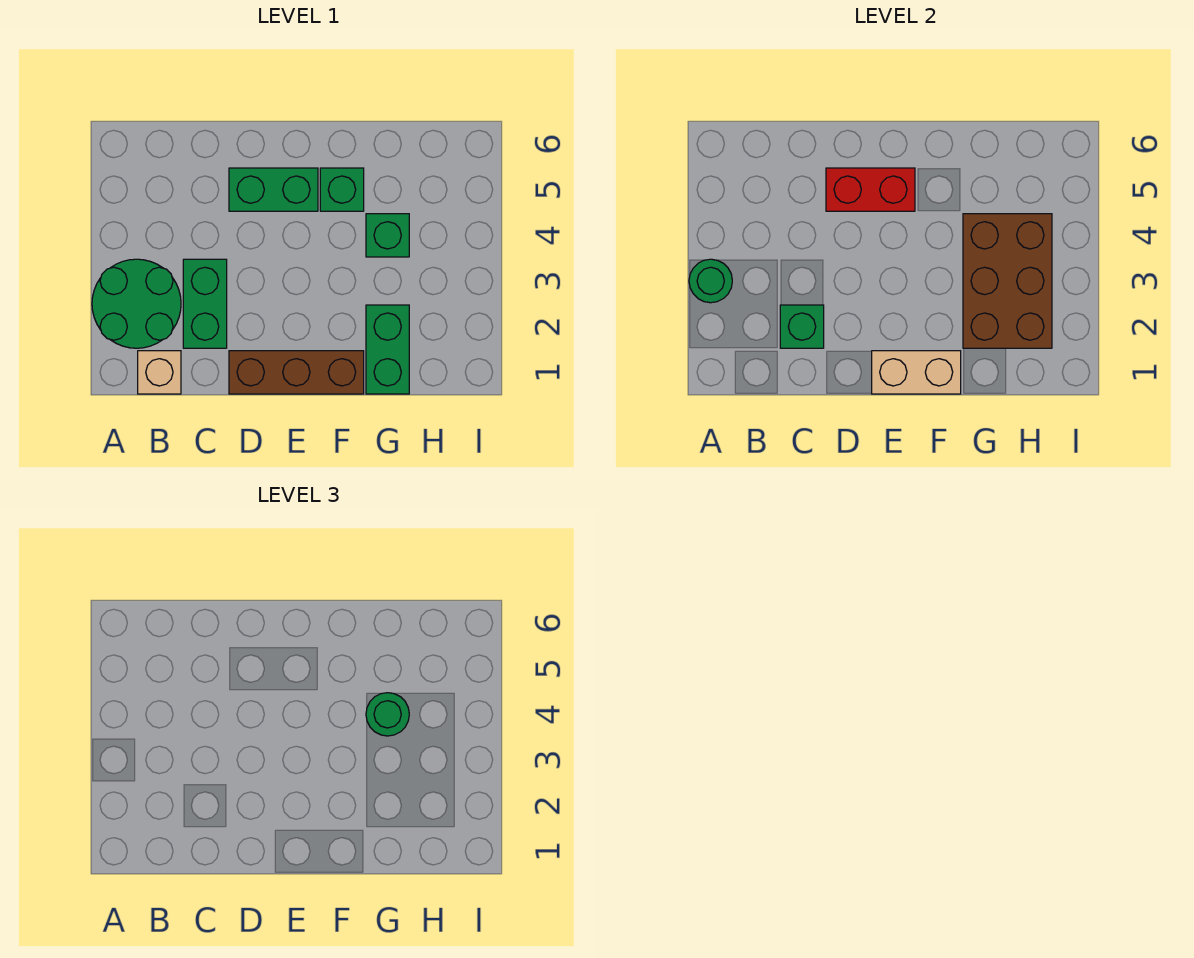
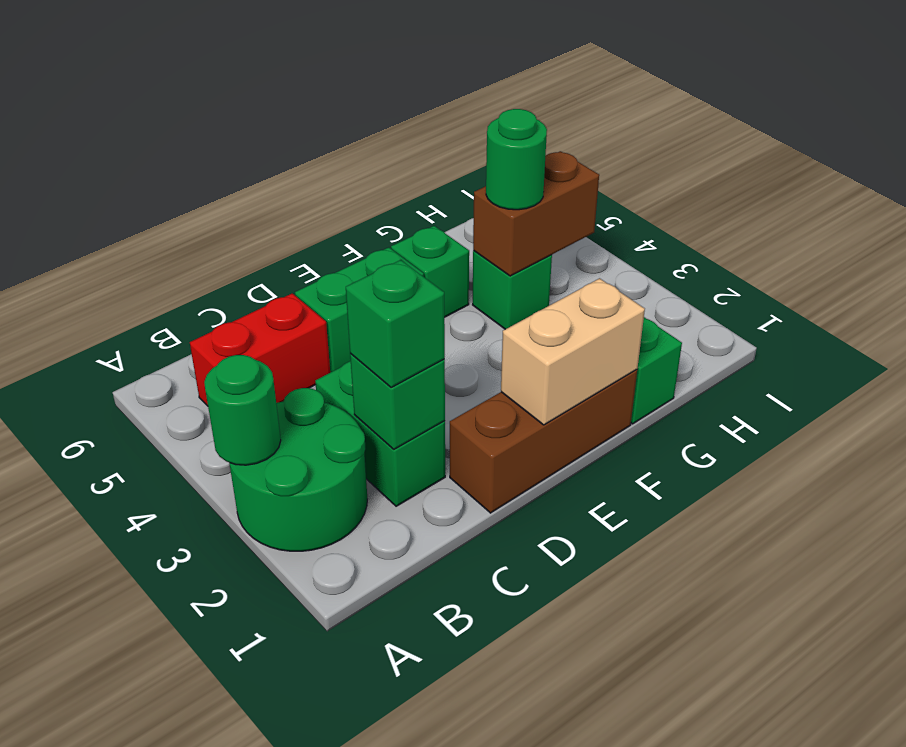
tan 1x1 brick [138,351,181,394] -> none
none -> green 1x1 brick [346,260,445,388]
red 1x2 brick [826,168,915,211] -> red 1x2 brick moved to [190,293,330,406]
brown 2x3 brick [963,214,1052,348] -> brown 1x2 brick [473,151,599,276]

